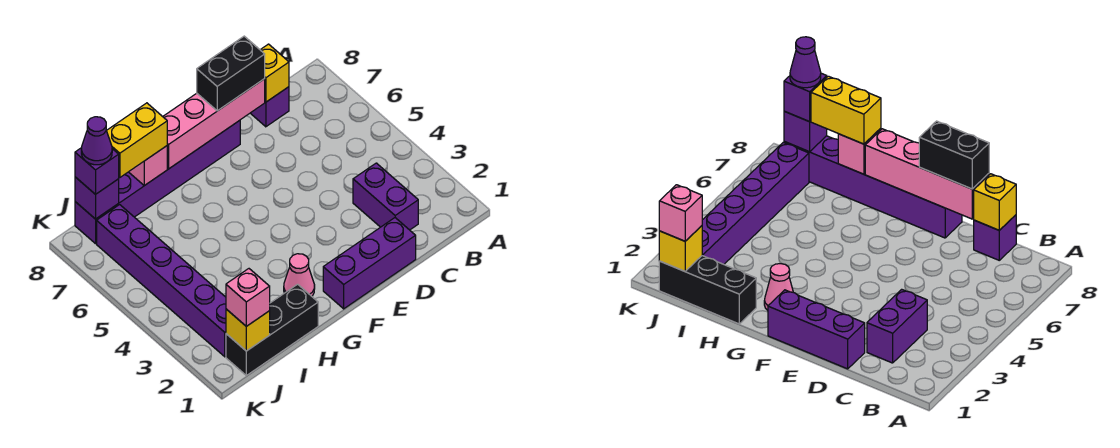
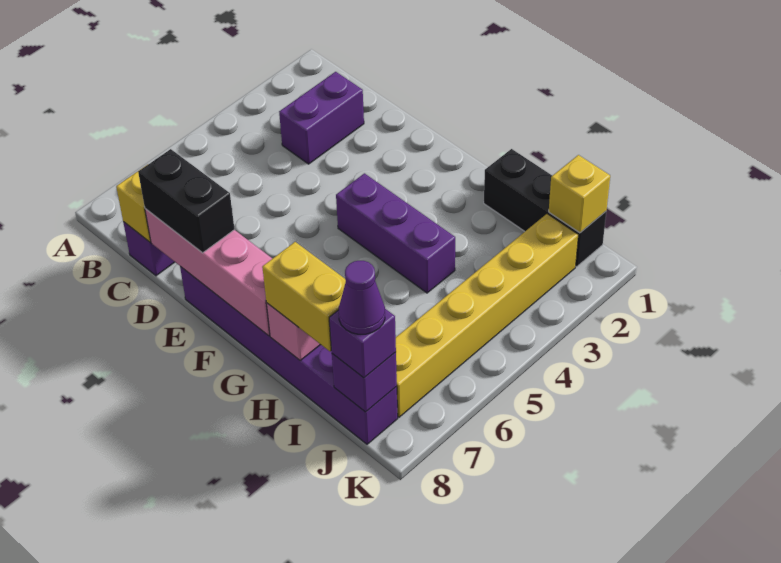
purple 1x3 brick [323,218,416,309] -> purple 1x3 brick moved to [336,173,455,293]
pink 1x1 cone [284,254,315,296] -> none
pink 1x1 brick [226,269,270,326] -> none
purple 1x6 brick [97,205,226,357] -> yellow 1x6 brick [396,214,578,417]

